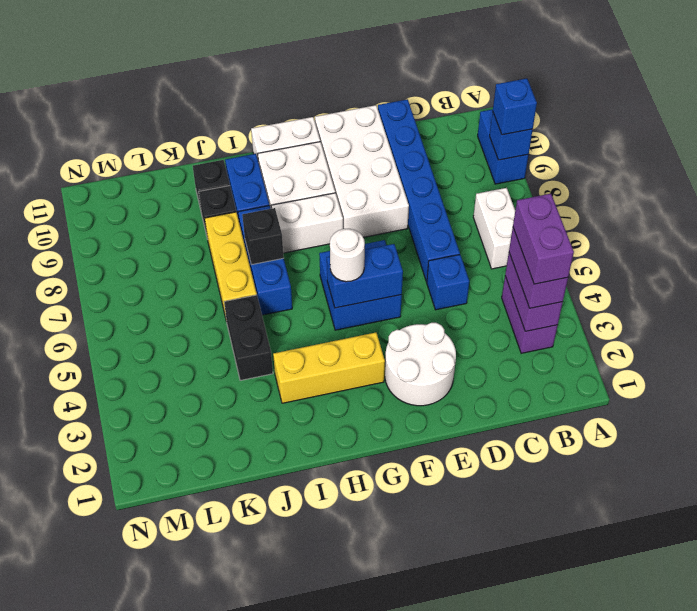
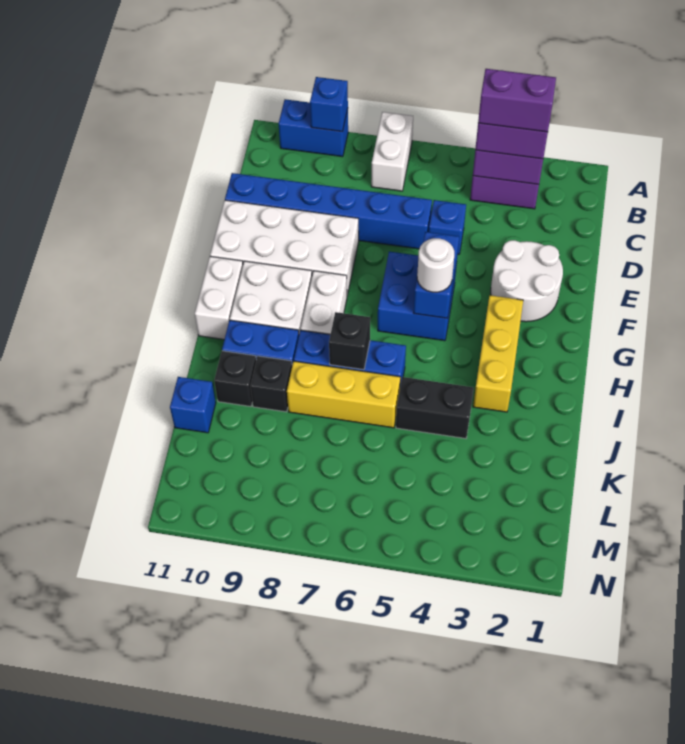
blue 1x1 brick [493,78,537,135] -> blue 1x1 brick moved to [170,377,216,433]
white 1x2 brick [473,188,515,269] -> white 1x2 brick turned to [371,112,413,191]

